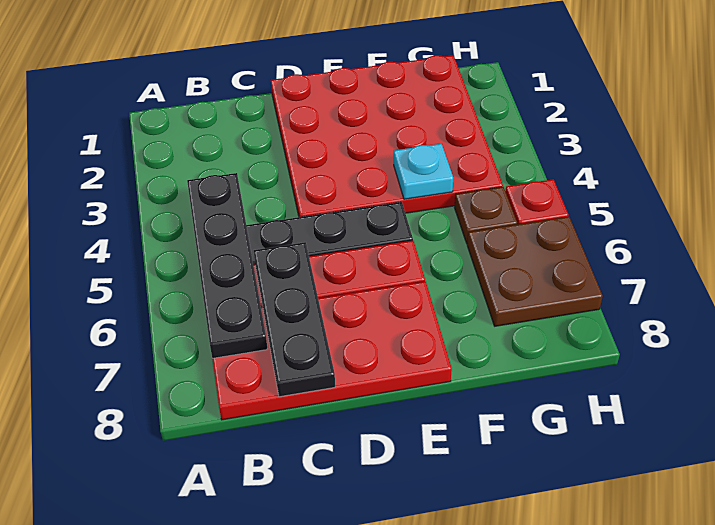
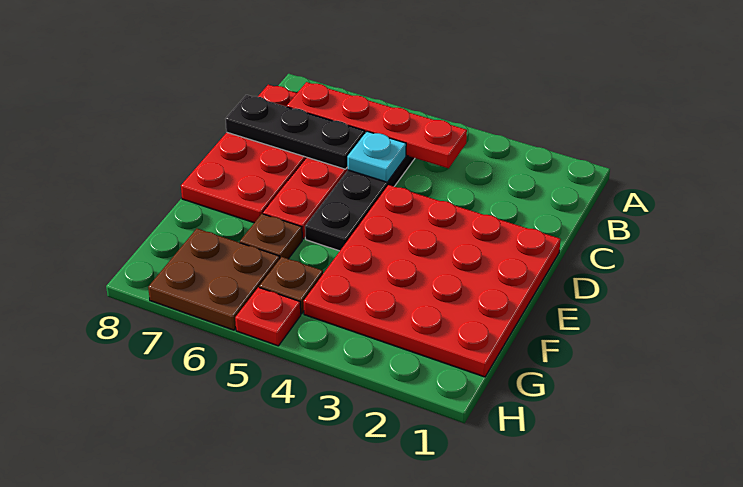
black 1x4 plate [187,173,267,358] -> red 1x4 plate [287,82,467,168]
cyan 1x1 plate [394,144,453,199] -> cyan 1x1 plate moved to [347,131,406,182]
none -> brown 1x1 plate [240,214,302,259]

